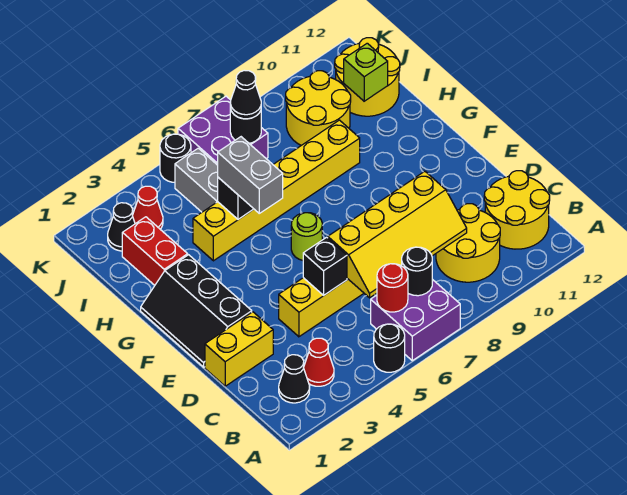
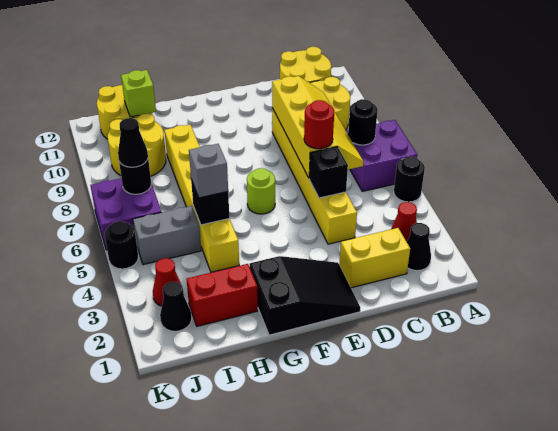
red 1x1 round brick [377,264,408,312] -> red 1x1 round brick moved to [304,100,334,149]
yellow 1x2 brick [205,312,273,386] -> yellow 1x2 brick turned to [339,228,410,288]
black 2x3 slope [141,255,252,367] -> black 2x3 slope turned to [250,256,360,335]
grey 1x2 brick [218,137,283,213] -> grey 1x1 brick [189,144,228,198]

